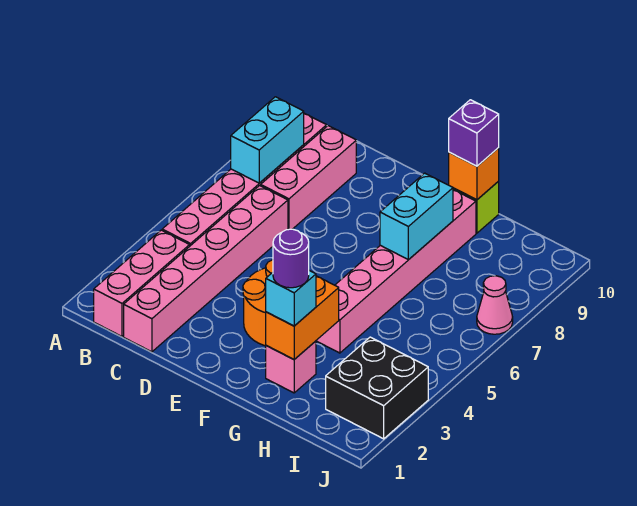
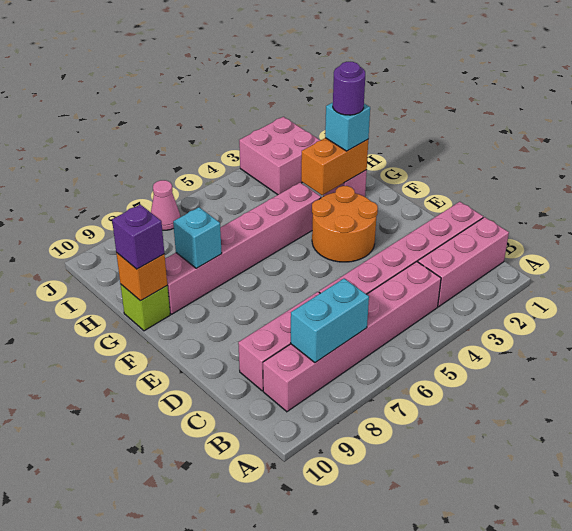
cyan 1x2 brick [380,173,453,260] -> cyan 1x1 brick [173,207,222,268]
black 2x2 brick [326,337,428,439] -> pink 2x2 brick [239,117,320,195]

